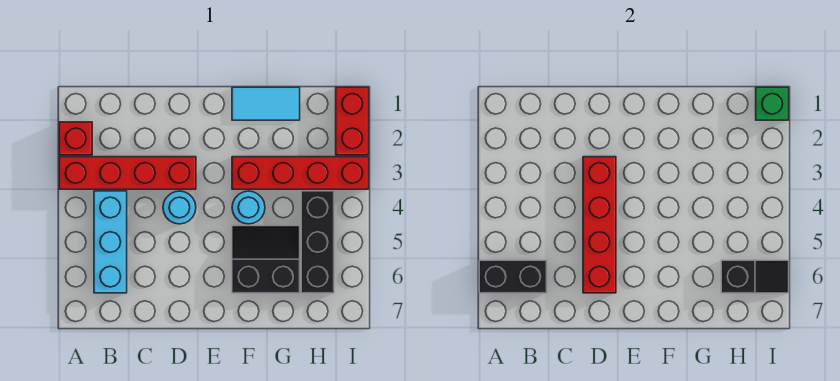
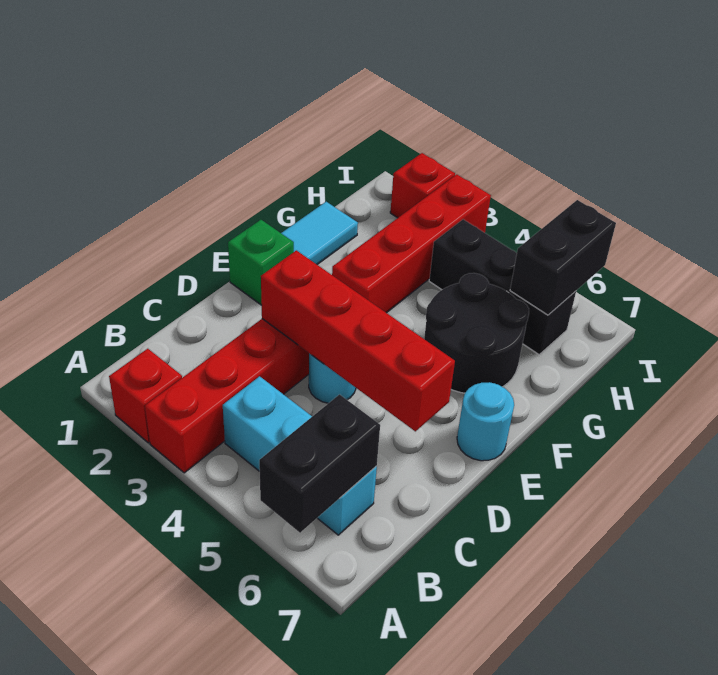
cyan 1x1 round brick [232,191,265,224] -> cyan 1x1 round brick moved to [457,382,514,461]
black 2x2 slope [232,226,300,293] -> black 2x2 round brick [424,273,529,393]
black 1x2 slope [721,260,789,293] -> black 1x2 brick [510,200,616,315]
red 1x2 brick [336,87,369,155] -> red 1x1 brick [390,153,455,218]
green 1x1 brick [756,87,789,120] -> green 1x1 brick moved to [228,220,294,305]

